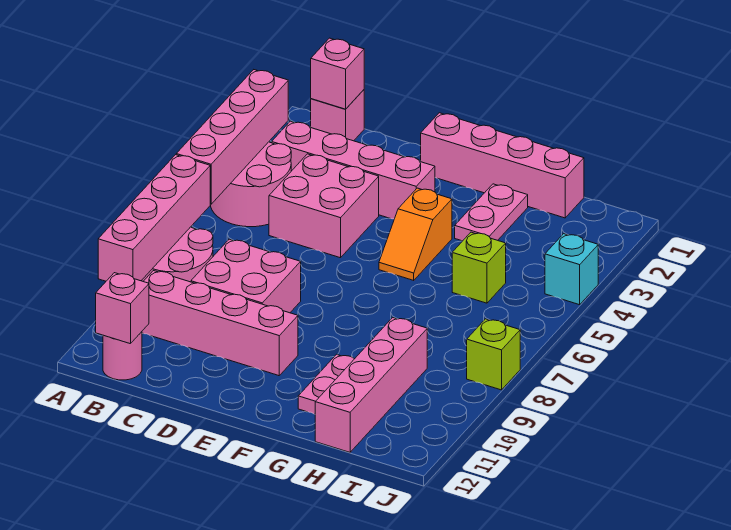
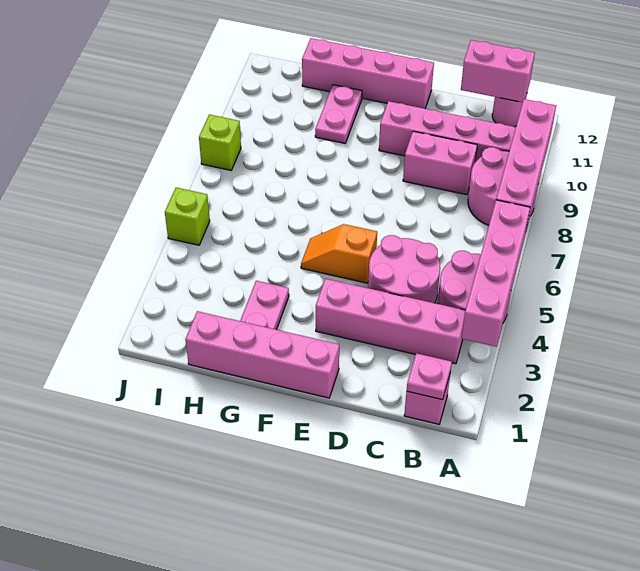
pink 1x1 brick [311,38,364,109] -> pink 1x1 plate [407,353,452,400]
pink 1x1 brick [96,273,149,344] -> pink 1x2 brick [461,40,535,102]
pink 2x2 brick [269,154,379,258] -> pink 2x2 round brick [368,235,440,303]
pink 2x2 brick [191,239,301,313] -> pink 1x2 brick [403,131,477,195]
orange 1x2 slope [379,188,452,280] -> orange 1x2 slope turned to [301,224,377,283]
lime 1x1 brick [452,232,506,303] -> lime 1x1 brick moved to [165,188,210,245]
pink 1x4 brick [315,318,427,452] -> pink 1x4 brick turned to [302,38,434,109]
cyan 1x1 brick [545,234,598,305] -> none

